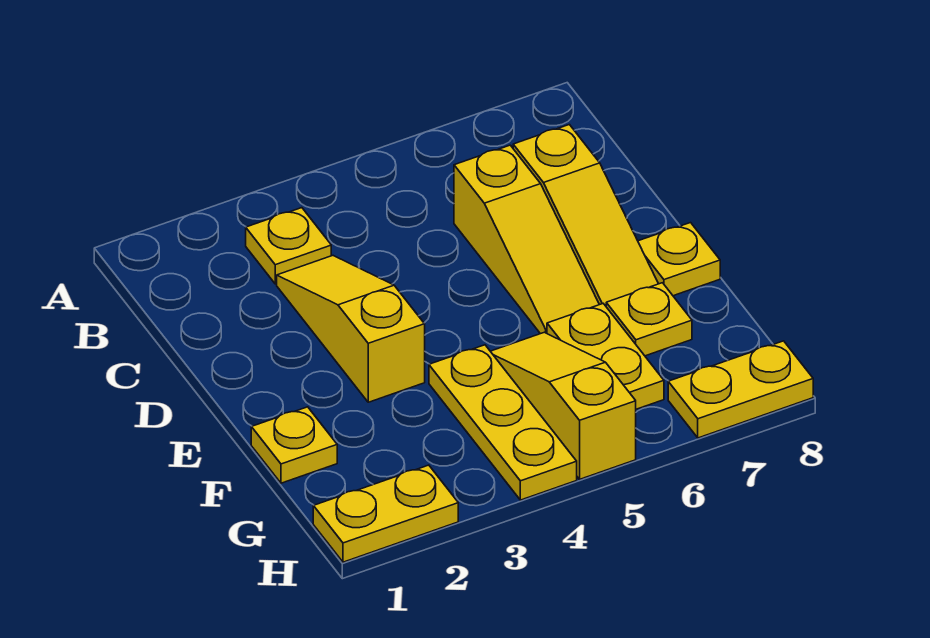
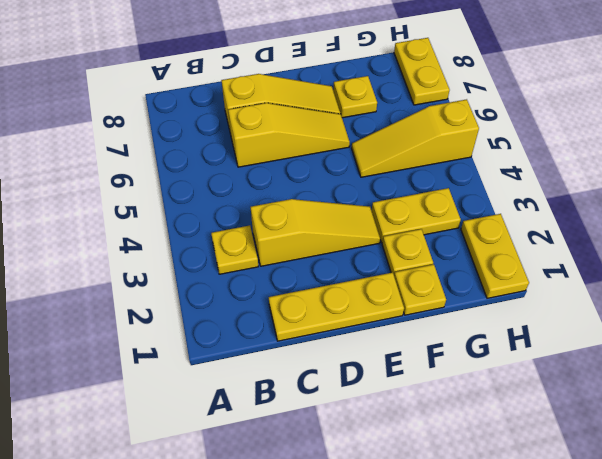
yellow 1x3 slope [277,256,425,402] -> yellow 1x3 slope turned to [251,199,380,266]
yellow 1x1 plate [638,223,720,296] -> yellow 1x1 plate moved to [382,229,433,274]
yellow 1x3 plate [429,345,577,500] -> yellow 1x3 plate moved to [269,272,404,341]
yellow 1x2 plate [547,304,664,409] -> yellow 1x2 plate moved to [372,188,461,242]

